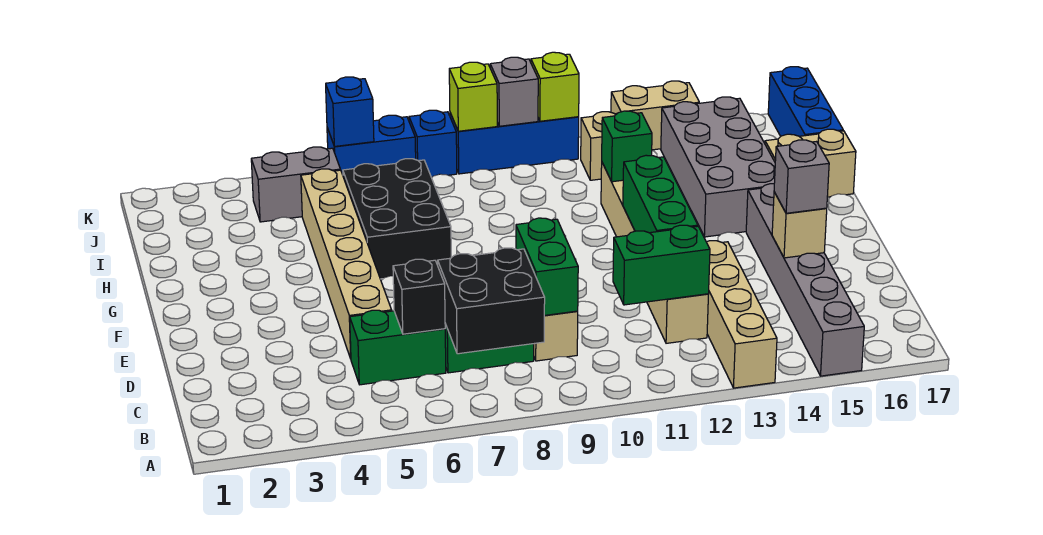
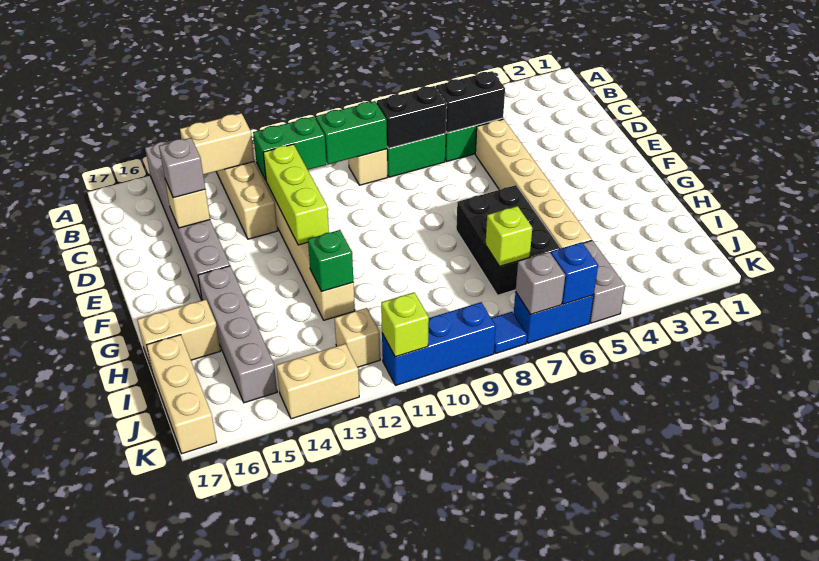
black 2x2 brick [438,248,545,354] -> black 1x2 brick [377,86,447,148]
none -> tan 1x2 brick [180,113,254,175]
black 1x1 brick [393,259,445,334] -> black 1x2 brick [436,71,505,133]
green 1x2 brick [516,218,578,315] -> green 1x2 brick turned to [316,101,387,164]
green 1x3 brick [623,155,698,233] -> lime 1x3 brick [263,144,329,245]
grey 2x4 brick [661,97,775,237] -> grey 1x4 brick [198,266,277,403]
blue 1x3 brick [768,67,843,136] -> tan 1x3 brick [146,335,217,454]
grey 1x2 brick [251,147,340,222] -> grey 1x2 brick turned to [583,240,625,323]
blue 1x1 brick [409,110,457,177] -> blue 1x1 tile [491,312,527,354]
lime 1x1 brick [449,62,497,131] -> lime 1x1 brick moved to [485,206,532,266]
grey 1x1 brick [490,57,538,126] -> grey 1x1 brick moved to [516,252,565,314]

